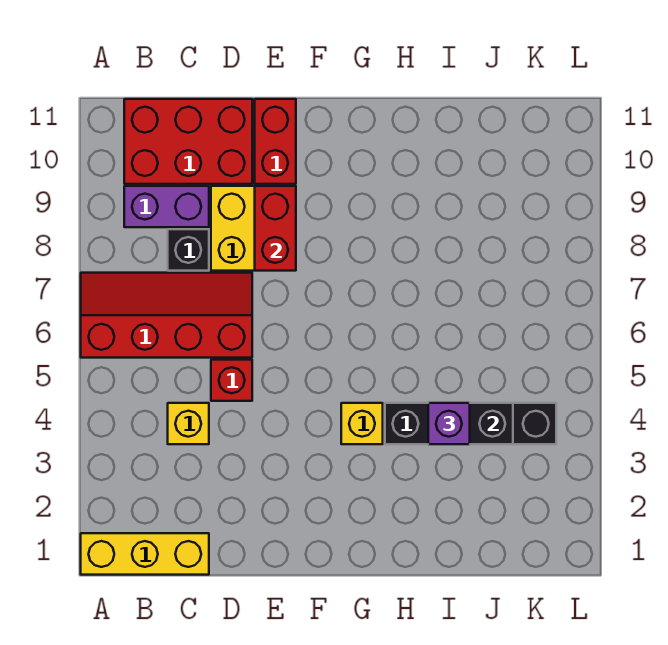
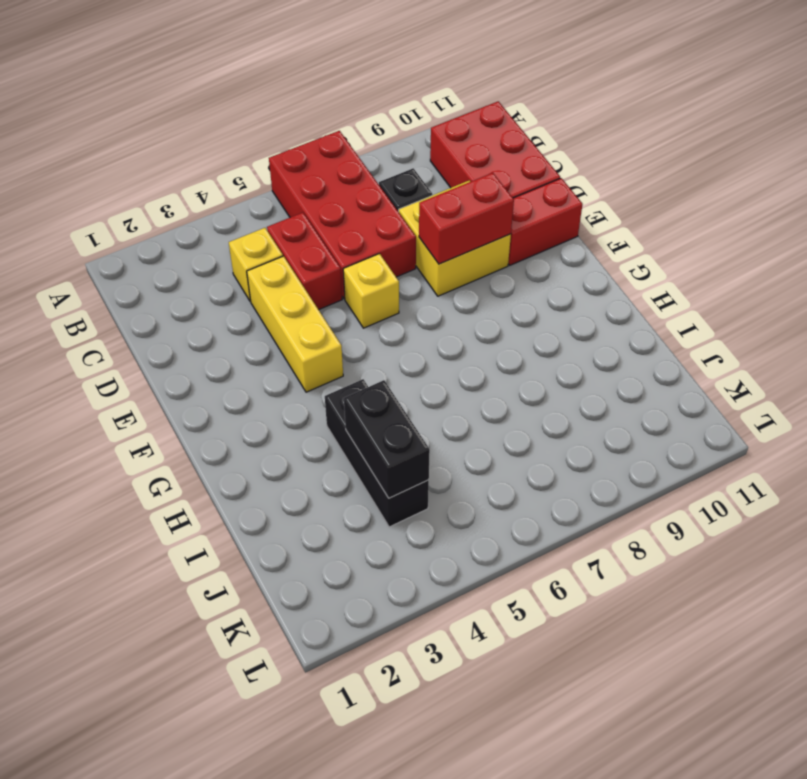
yellow 1x3 brick [81,533,209,575] -> yellow 1x3 brick moved to [247,256,343,392]
red 2x4 slope [81,273,252,358] -> red 2x4 brick [269,131,416,299]
purple 1x2 brick [124,186,209,227] -> none
red 1x1 brick [211,360,252,401] -> red 1x2 brick [267,213,342,310]
yellow 1x1 brick [341,403,383,444] -> yellow 1x1 brick moved to [343,254,399,328]
black 1x4 brick [385,403,556,444] -> black 1x3 brick [325,379,429,527]
purple 1x1 brick [428,403,470,444] -> none

